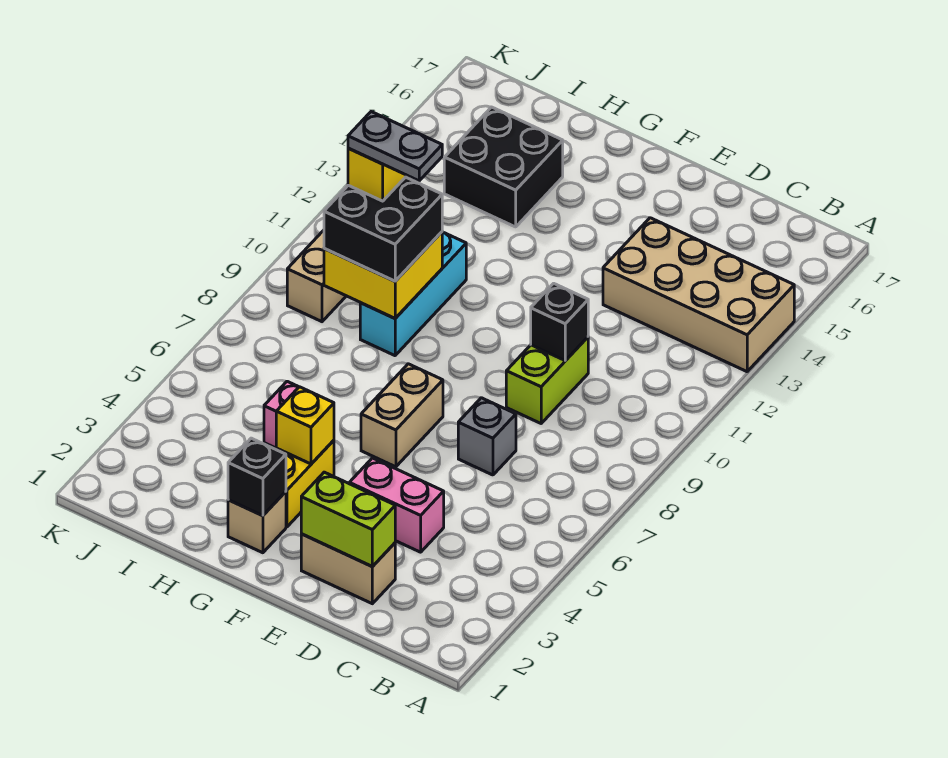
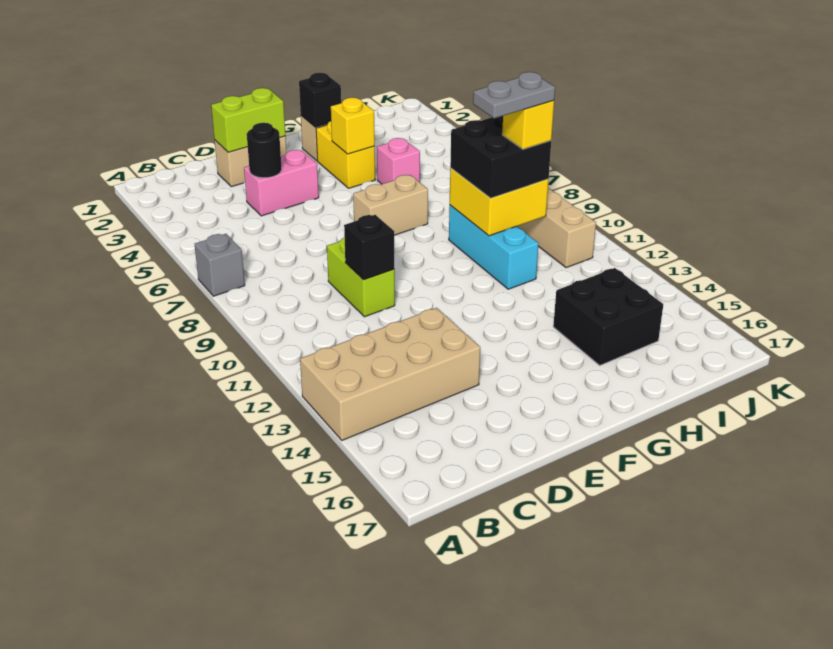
none -> black 1x1 round brick [247,123,282,178]
grey 1x1 brick [458,398,516,475] -> grey 1x1 brick moved to [195,234,245,296]
tan 1x2 brick [361,364,443,467] -> tan 1x2 brick turned to [353,175,428,235]

